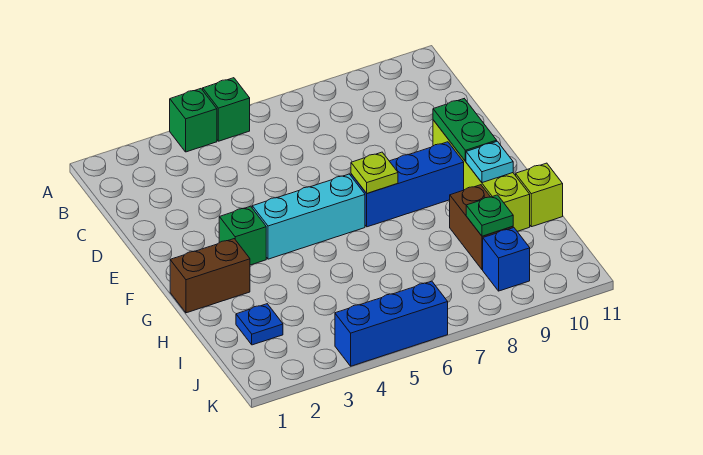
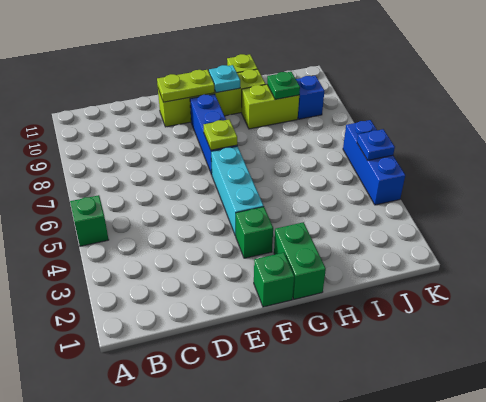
green 1x1 brick [170,89,217,152] -> green 1x1 brick moved to [254,253,294,307]
green 1x2 plate [433,99,497,161] -> lime 1x2 plate [157,70,214,102]
brown 1x2 brick [170,239,250,313] -> green 1x2 brick [274,222,326,299]
brown 1x2 brick [450,185,513,270] -> lime 1x2 brick [242,85,299,129]
blue 1x1 plate [236,304,283,345] -> blue 1x1 plate moved to [357,129,395,160]

